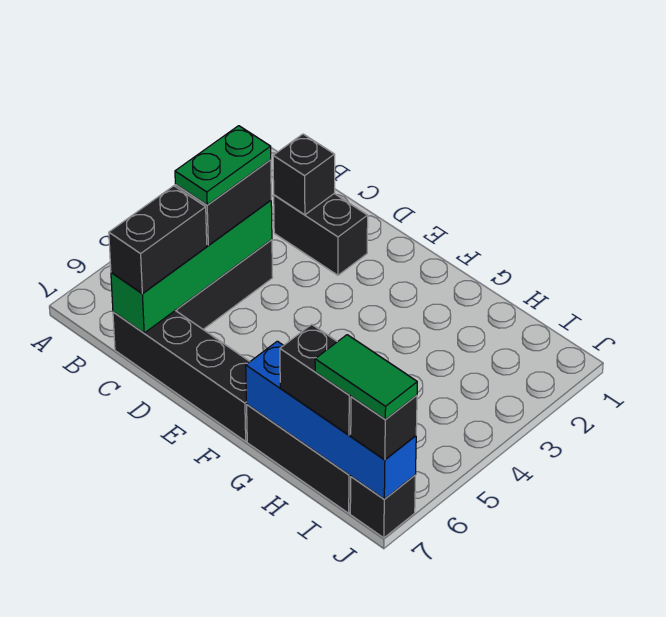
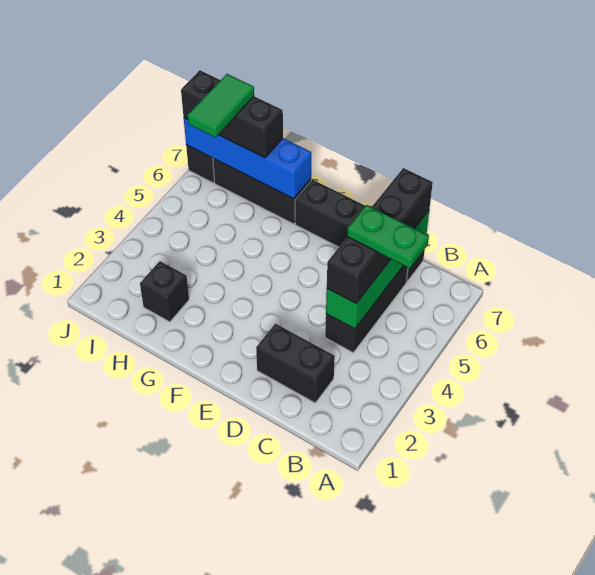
black 1x1 brick [273,134,335,215] -> black 1x1 brick moved to [140,261,189,322]
green 1x2 plate [175,126,271,205] -> green 1x2 plate turned to [347,205,429,268]
green 1x2 tile [315,335,417,420] -> green 1x2 tile turned to [188,74,254,137]

